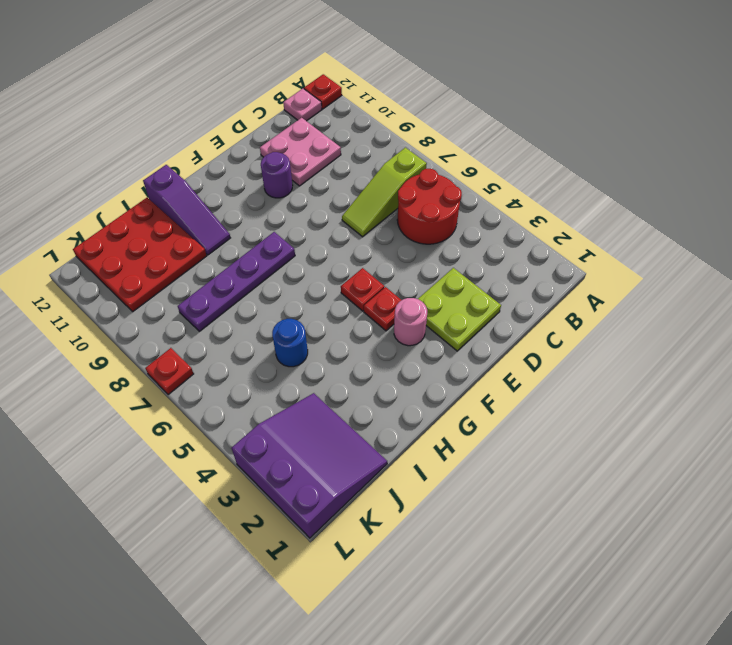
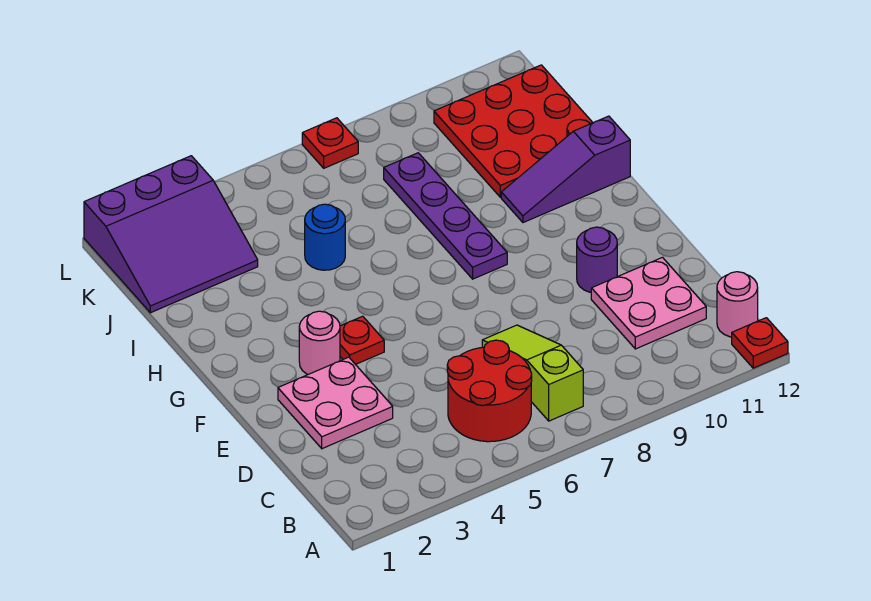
pink 1x1 plate [283,89,322,121] -> pink 1x1 round brick [717,272,758,337]
lime 2x2 plate [418,268,501,351] -> pink 2x2 plate [278,357,393,449]
red 1x1 plate [341,268,385,311] -> none

